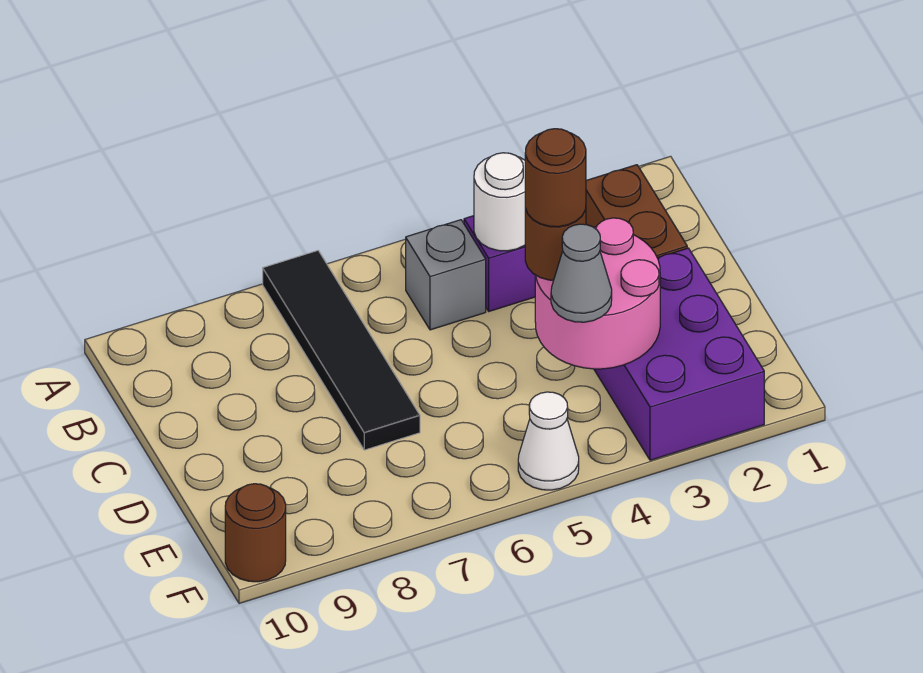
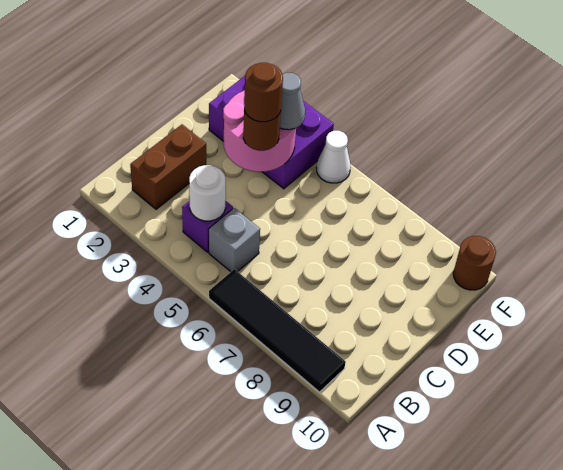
black 1x4 tile [263,251,420,450] -> black 1x4 tile turned to [209,269,346,392]
purple 2x3 brick [594,248,764,460] -> purple 2x3 brick turned to [209,76,334,189]

